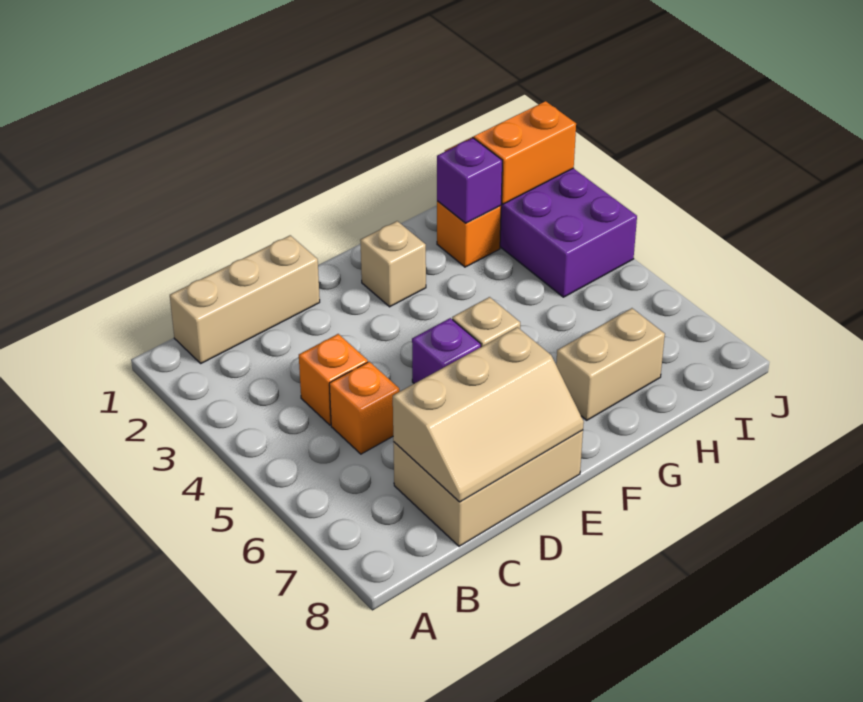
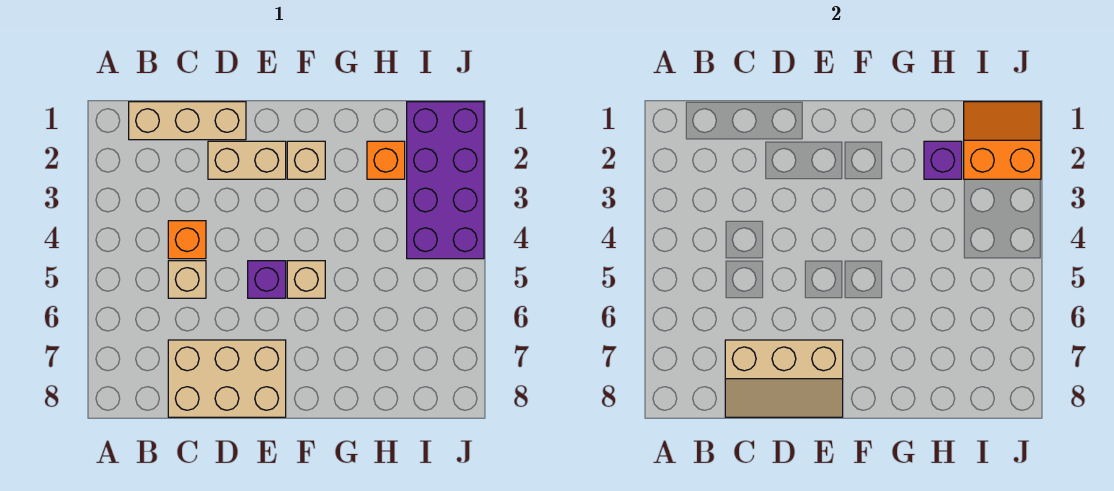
orange 1x1 brick [329,362,400,454] -> tan 1x1 brick [168,261,206,298]
tan 1x2 brick [556,308,665,420] -> tan 1x2 brick moved to [208,141,286,179]

